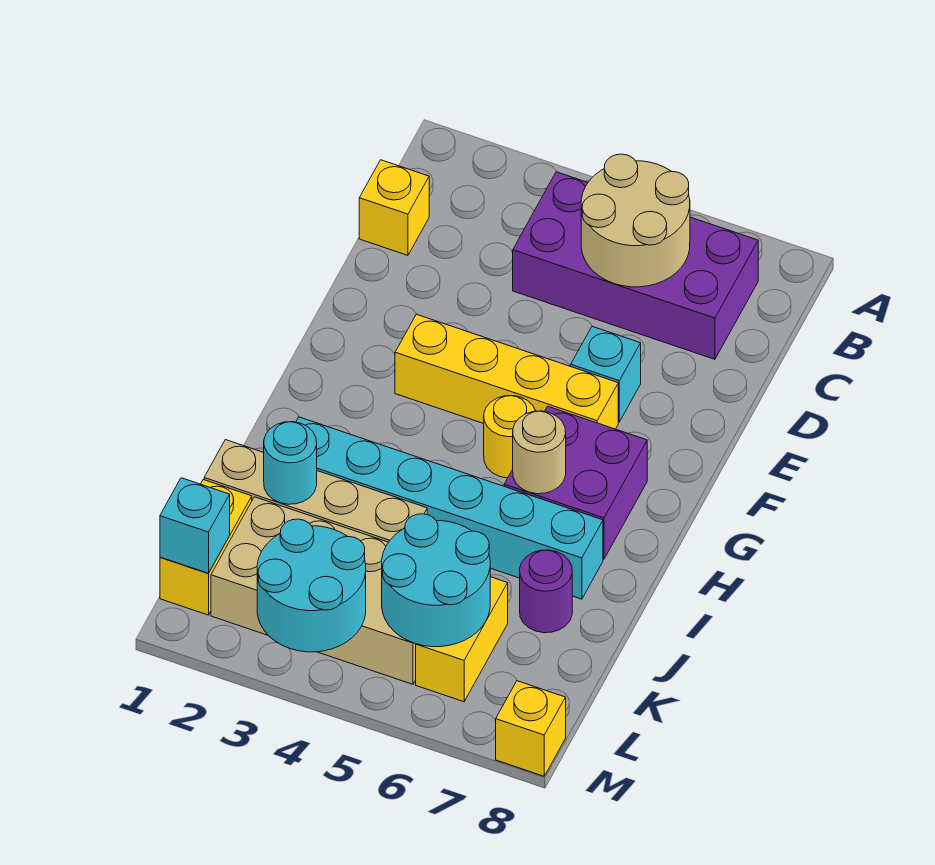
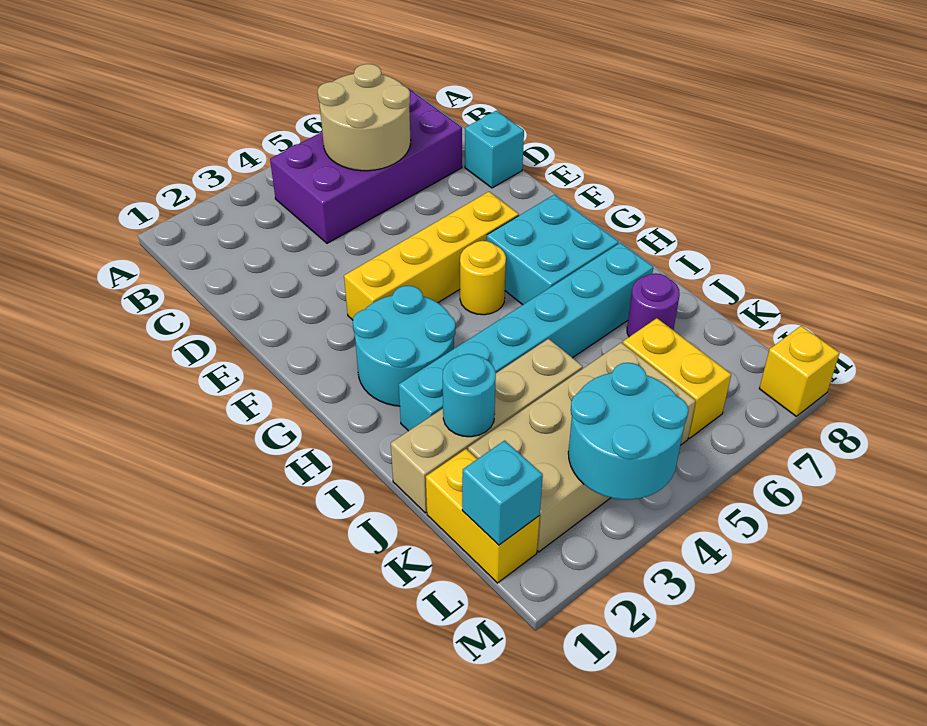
yellow 1x1 brick [359,160,429,255] -> none
cyan 1x1 brick [571,326,641,422] -> cyan 1x1 brick moved to [465,111,524,188]
purple 2x2 brick [504,407,647,559] -> cyan 2x2 brick [487,195,619,305]
tan 1x1 round brick [513,411,566,494] -> none
cyan 2x2 round brick [382,514,490,647] -> cyan 2x2 round brick moved to [353,286,455,406]

